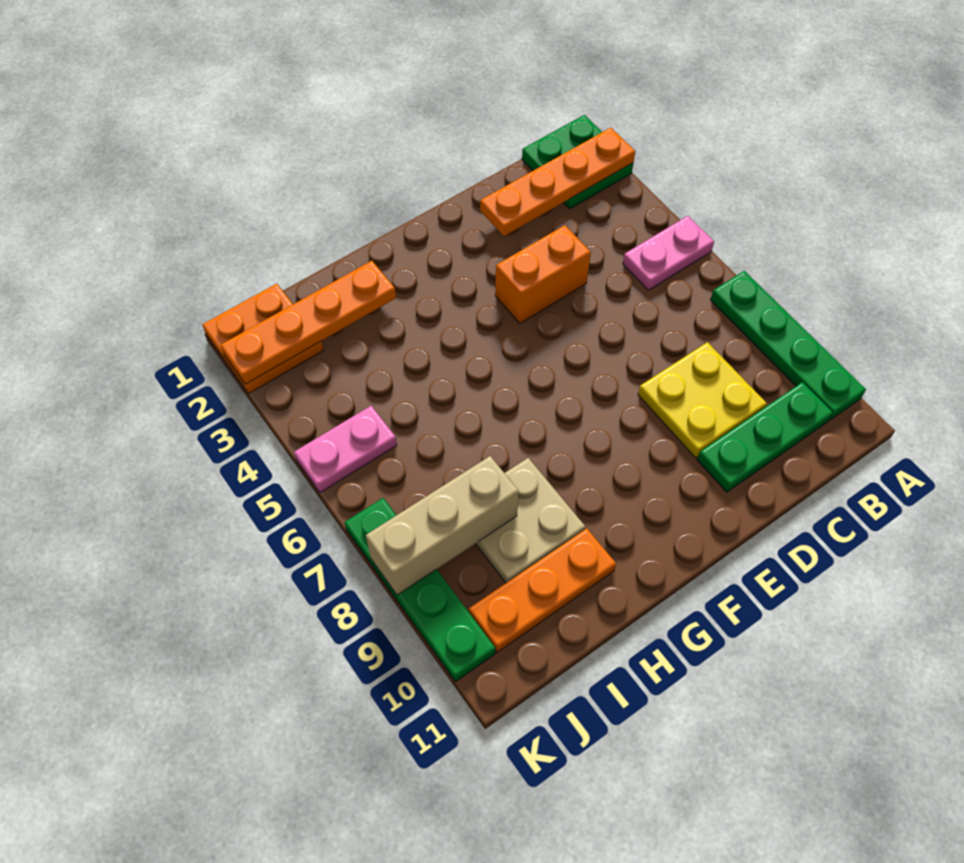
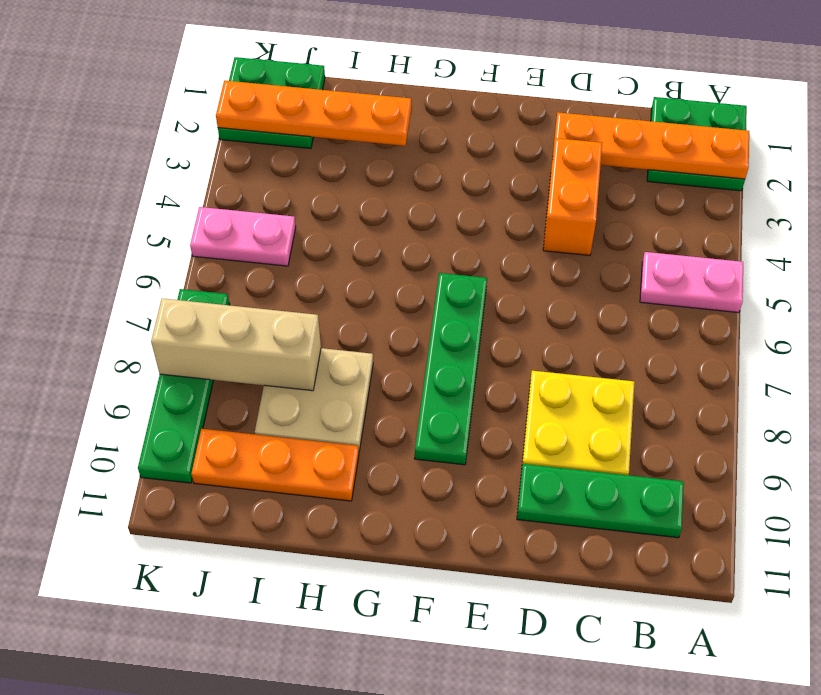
green 1x4 plate [711,271,866,420] -> green 1x4 plate moved to [415,273,487,465]
orange 1x2 brick [495,225,591,323] -> orange 1x2 brick turned to [543,138,602,255]
orange 2x2 plate [202,284,324,393] -> green 2x2 plate [218,57,325,148]

